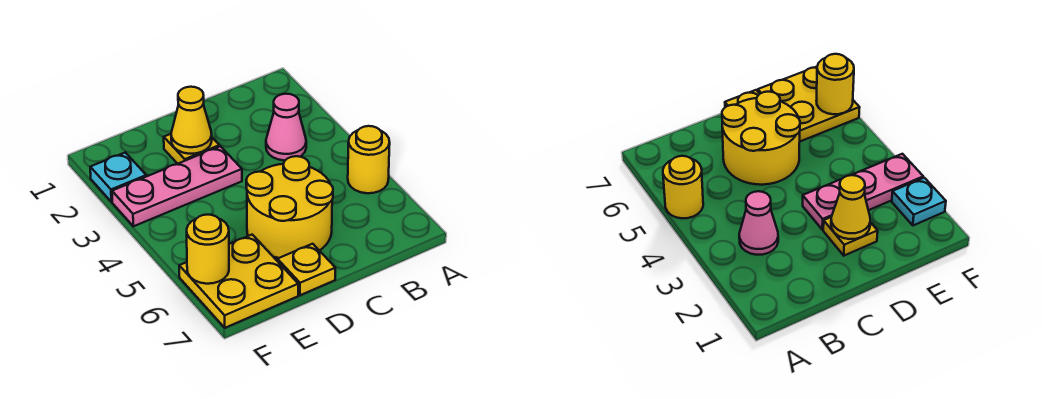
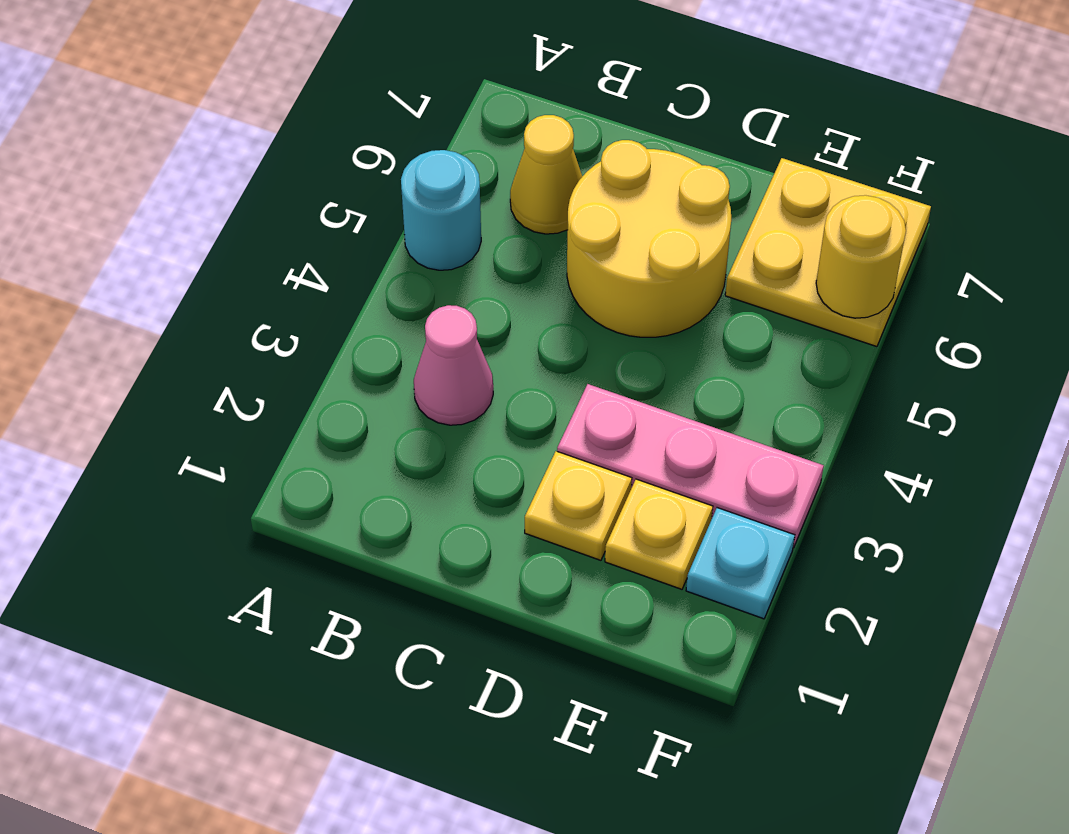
yellow 1x1 round brick [348,126,390,193] -> cyan 1x1 round brick [401,150,481,270]
yellow 1x1 cone [171,87,212,154] -> yellow 1x1 cone moved to [510,115,582,234]
yellow 1x1 plate [277,244,335,295] -> yellow 1x1 plate moved to [605,479,713,589]

